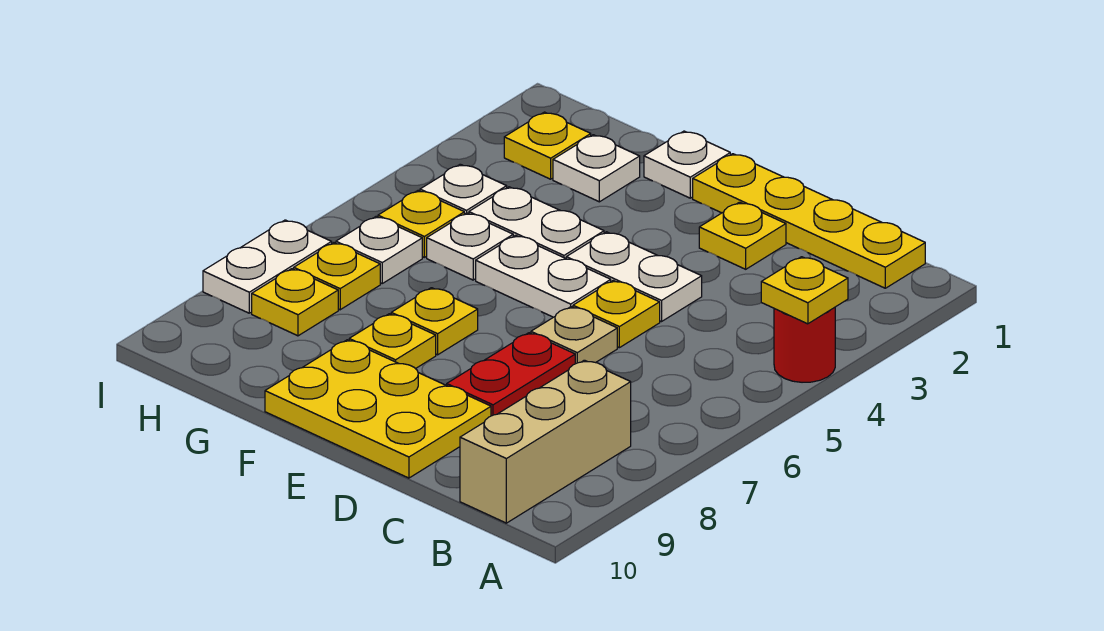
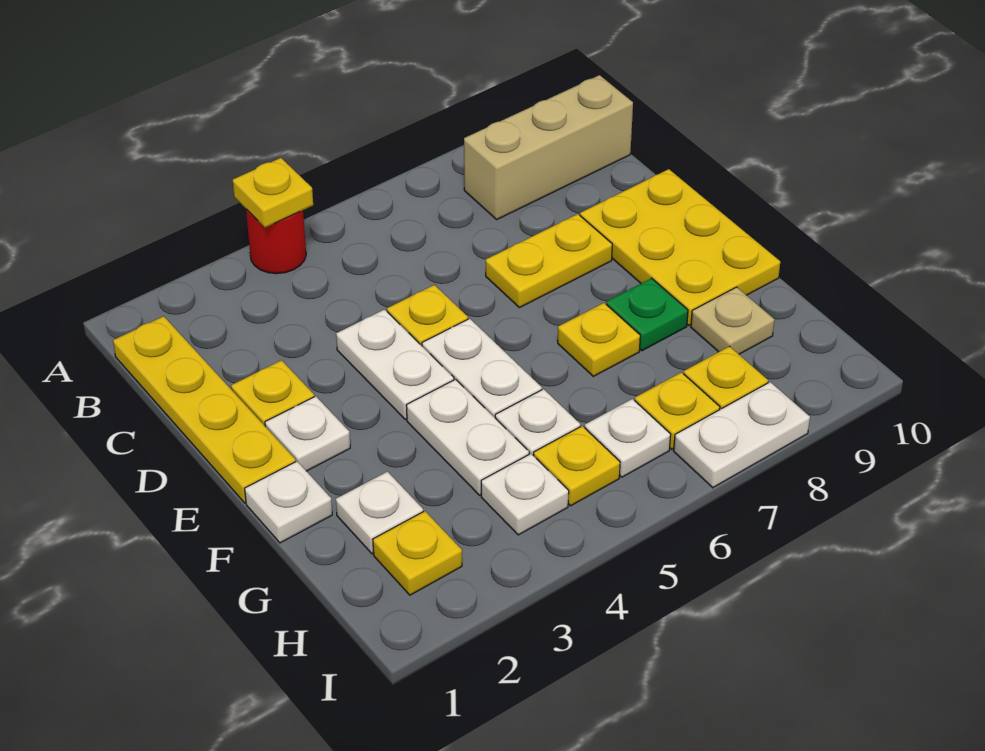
tan 1x1 plate [531,307,617,364] -> tan 1x1 plate moved to [691,287,774,354]
red 1x2 plate [447,333,575,416] -> yellow 1x2 plate [486,214,612,308]
none -> white 1x1 plate [265,396,350,471]
yellow 1x1 plate [349,314,436,369] -> green 1x1 plate [606,278,688,351]

